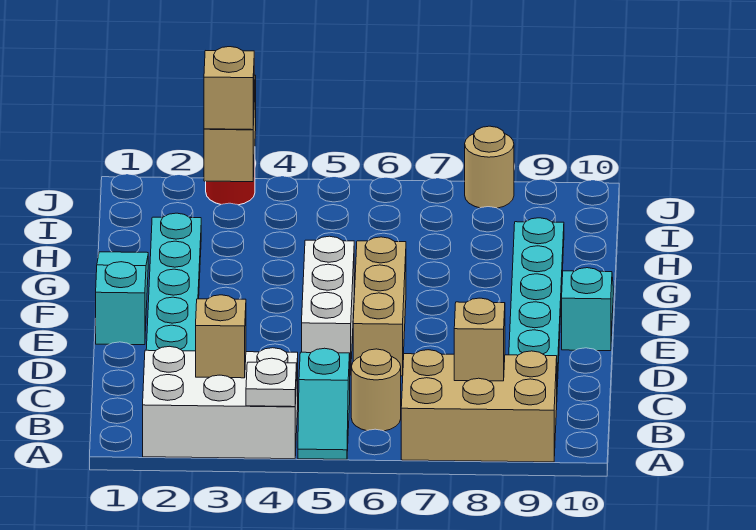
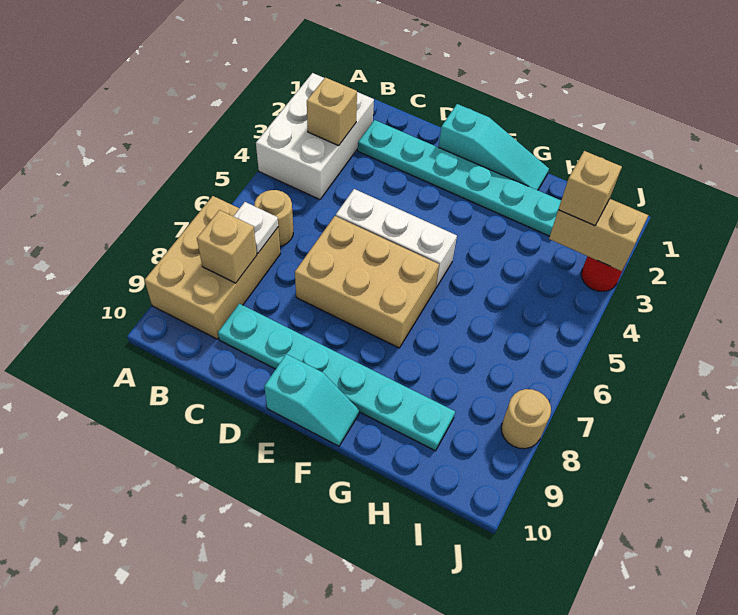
white 1x1 plate [246,358,297,407] -> white 1x1 plate moved to [233,202,278,253]
cyan 1x2 slope [298,348,350,459] -> none
tan 1x3 brick [353,237,406,376] -> tan 2x3 brick [295,216,439,348]

